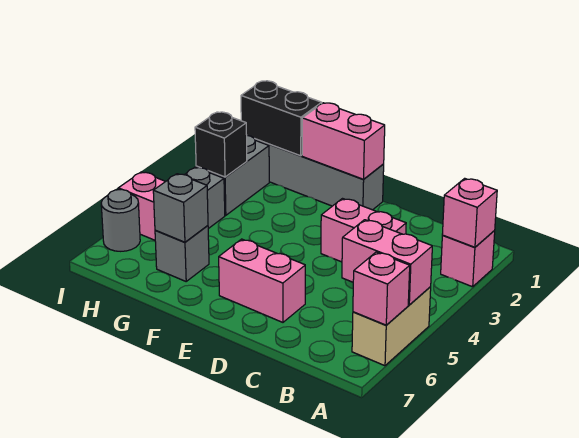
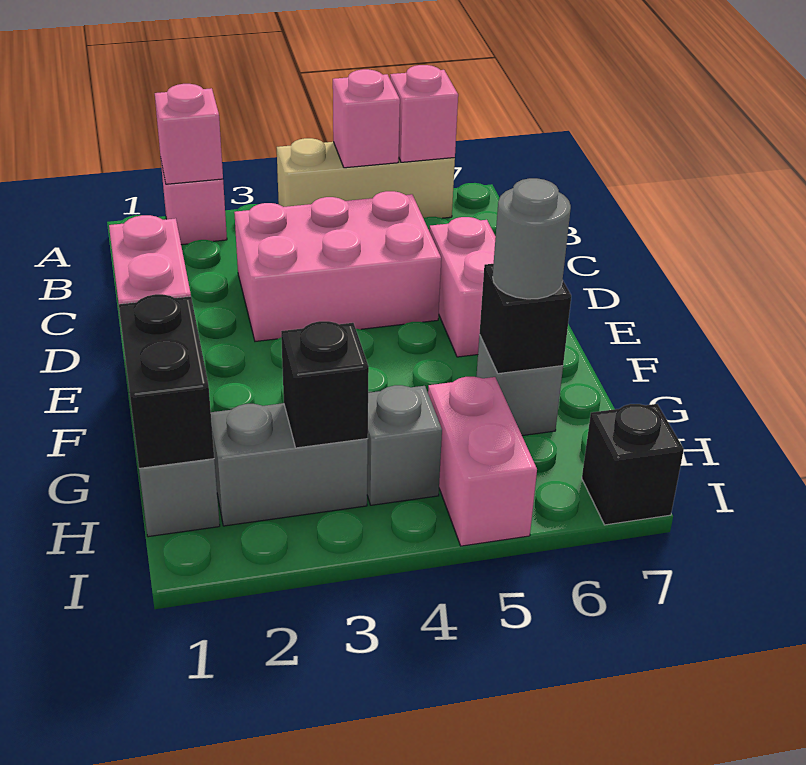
tan 1x2 brick [352,287,431,366] -> tan 1x3 brick [277,138,455,218]
pink 1x2 brick [342,220,432,305] -> pink 1x1 brick [333,69,400,168]
pink 1x2 brick [321,199,406,262] -> pink 2x3 brick [234,191,441,341]
grey 1x1 brick [153,174,208,242] -> black 1x1 brick [480,264,571,374]
grey 1x1 round brick [101,189,140,251] -> grey 1x1 round brick moved to [493,178,571,299]
none -> black 1x1 brick [582,404,684,525]

